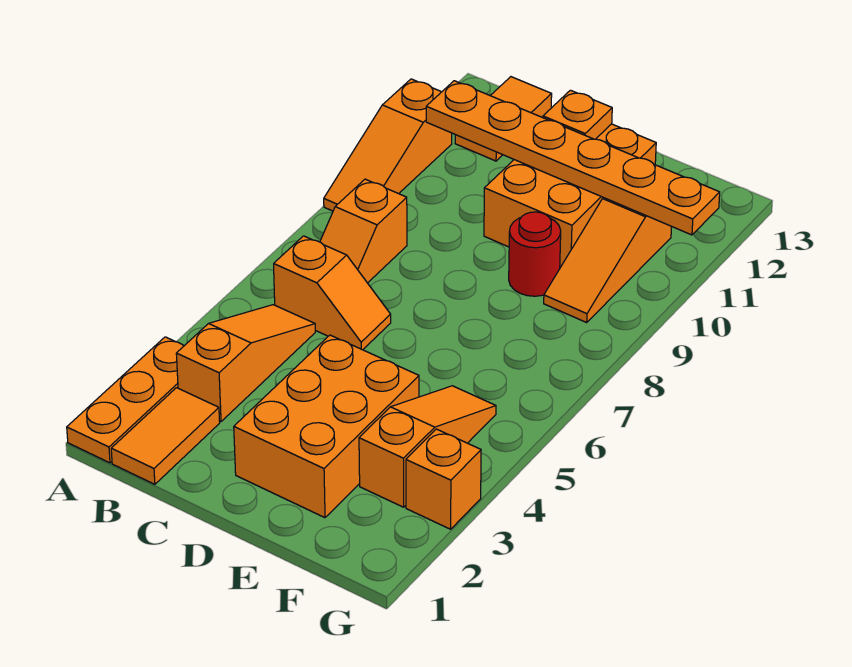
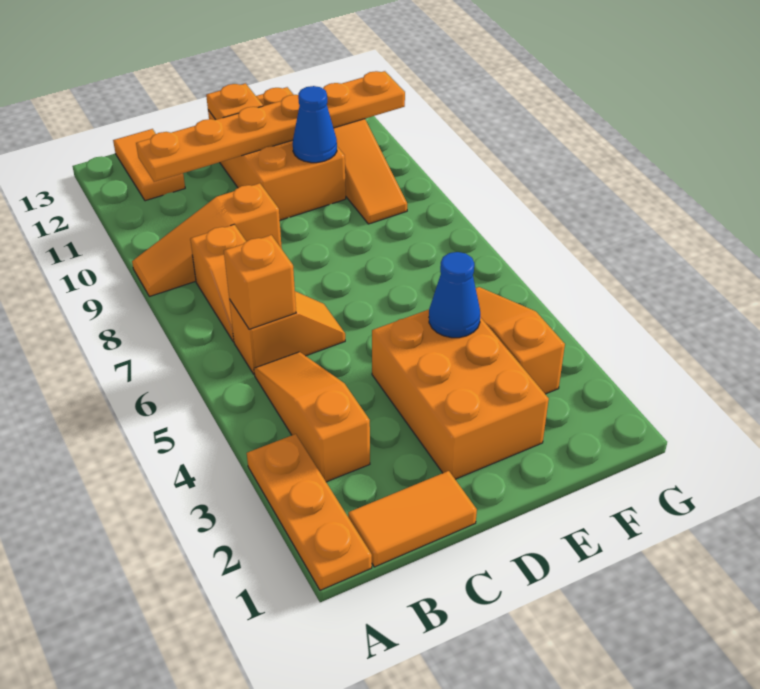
orange 1x3 slope [324,79,452,211] -> orange 1x3 slope turned to [132,183,282,297]
orange 1x2 tile [111,388,220,484] -> orange 1x2 tile turned to [348,471,477,567]
none -> blue 1x1 cone [429,252,480,338]
red 1x1 round brick [509,212,561,296] -> none
none -> blue 1x1 cone [293,86,337,163]
orange 1x1 brick [406,429,481,529] -> orange 1x1 brick moved to [224,235,296,329]

